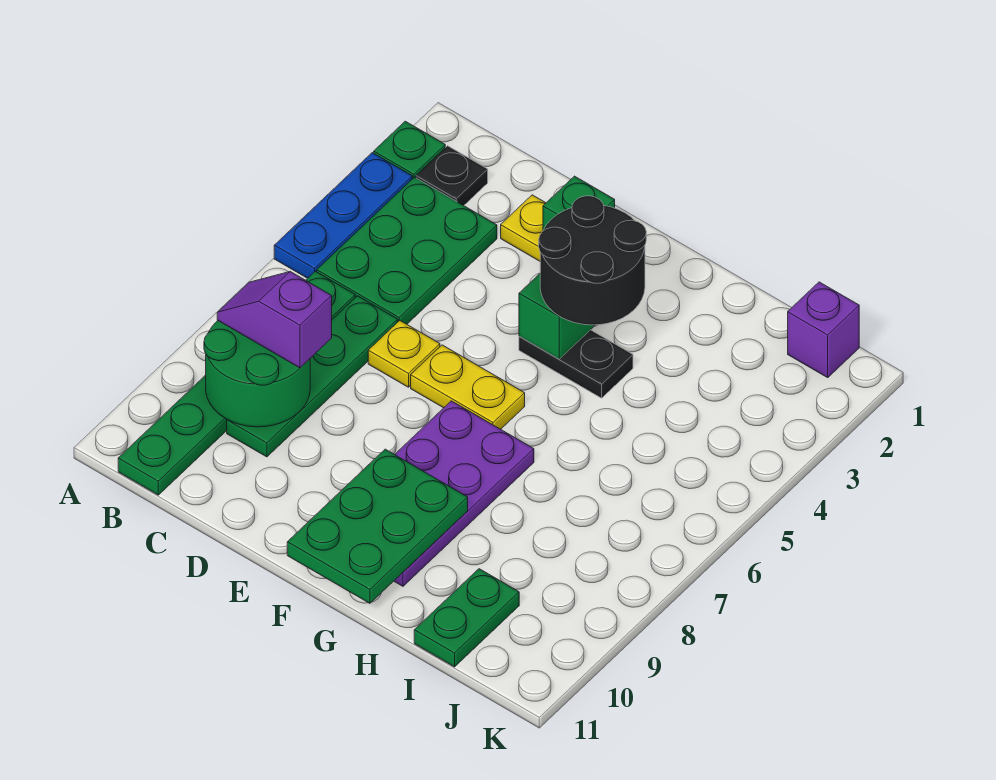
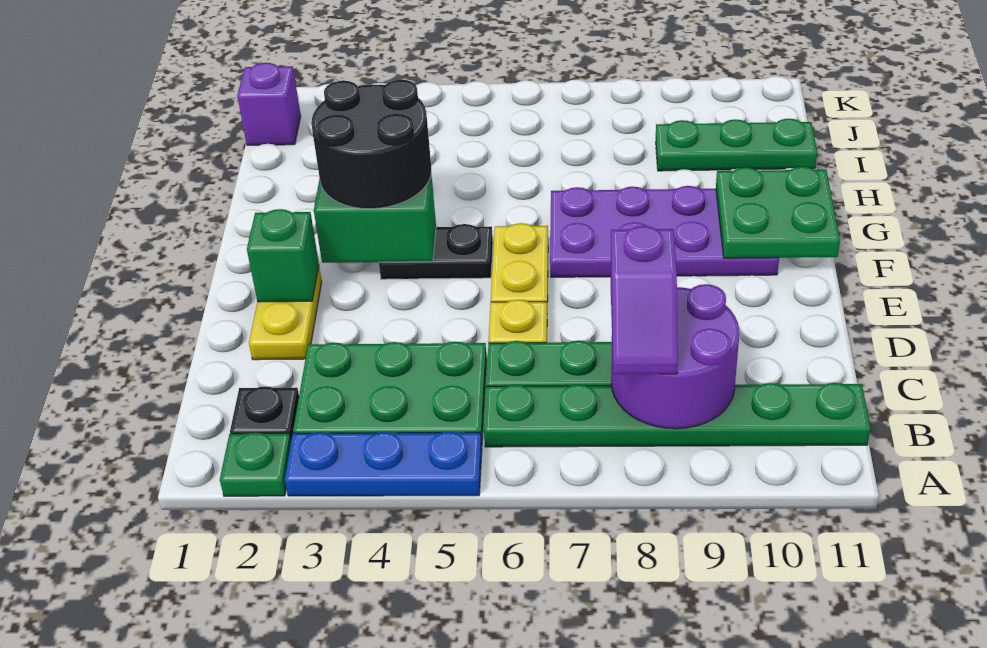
green 2x2 round brick [204,321,310,427] -> purple 2x2 round brick [611,284,739,429]
black 1x2 plate [519,330,633,398] -> black 1x2 plate turned to [379,224,493,279]
green 2x3 plate [287,449,468,603] -> green 2x2 plate [716,167,840,258]
green 1x2 plate [414,569,519,667] -> green 1x3 plate [656,119,817,171]

